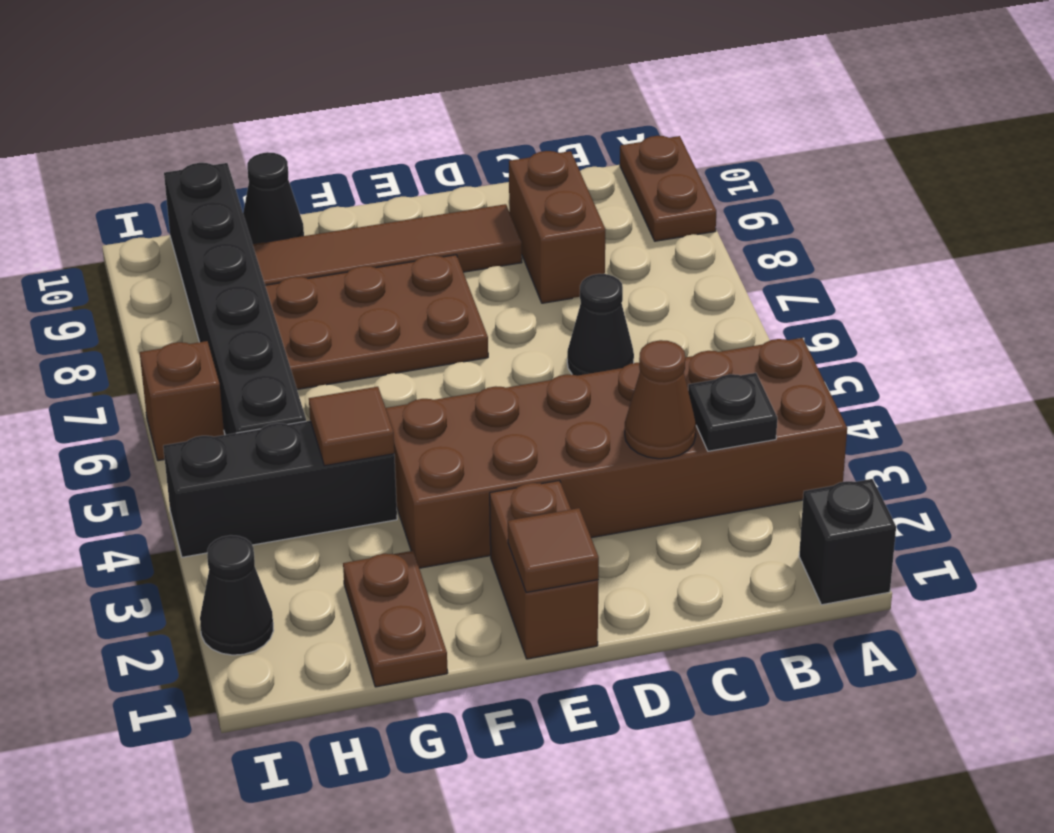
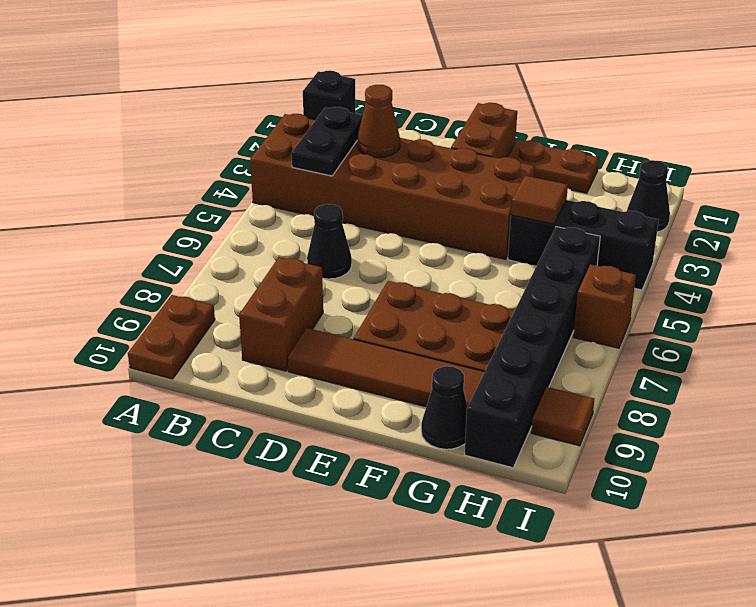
black 1x1 plate [688,373,777,451] -> black 1x2 plate [291,107,363,176]
brown 1x1 tile [508,508,599,593] -> brown 1x1 tile moved to [531,387,594,446]
brown 1x2 plate [343,551,448,687] -> brown 1x2 plate turned to [509,140,599,193]

